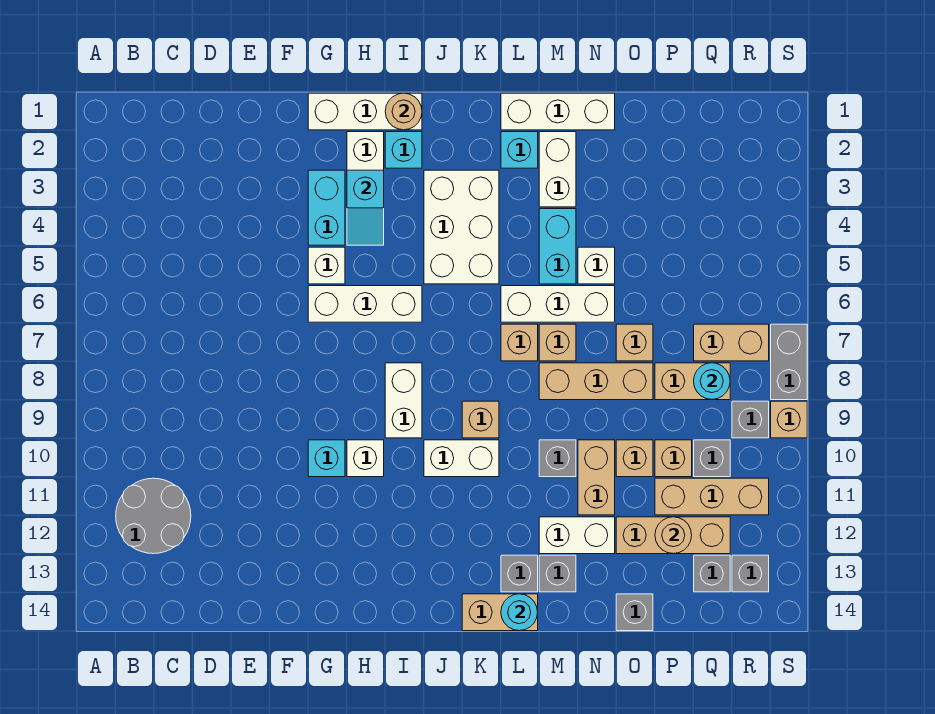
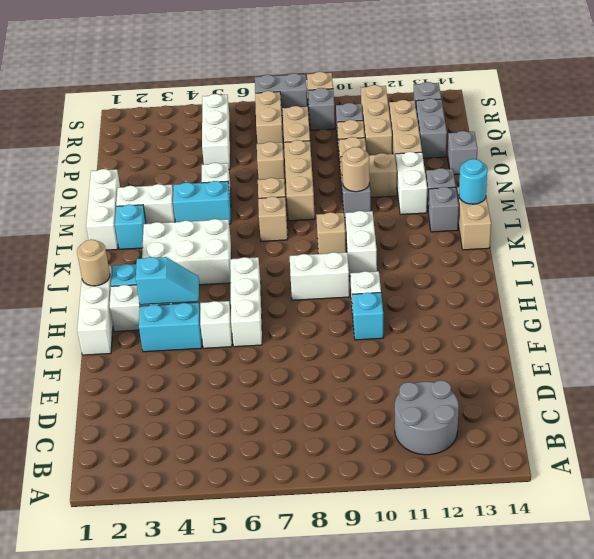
white 1x3 brick [501,286,615,322] -> white 1x3 brick moved to [202,94,230,169]
tan 1x1 round brick [655,517,692,554] -> tan 1x1 round brick moved to [342,147,370,192]
cyan 1x1 round brick [694,363,730,400] -> none
grey 1x1 brick [694,555,730,592] -> grey 1x2 brick [416,98,447,158]

